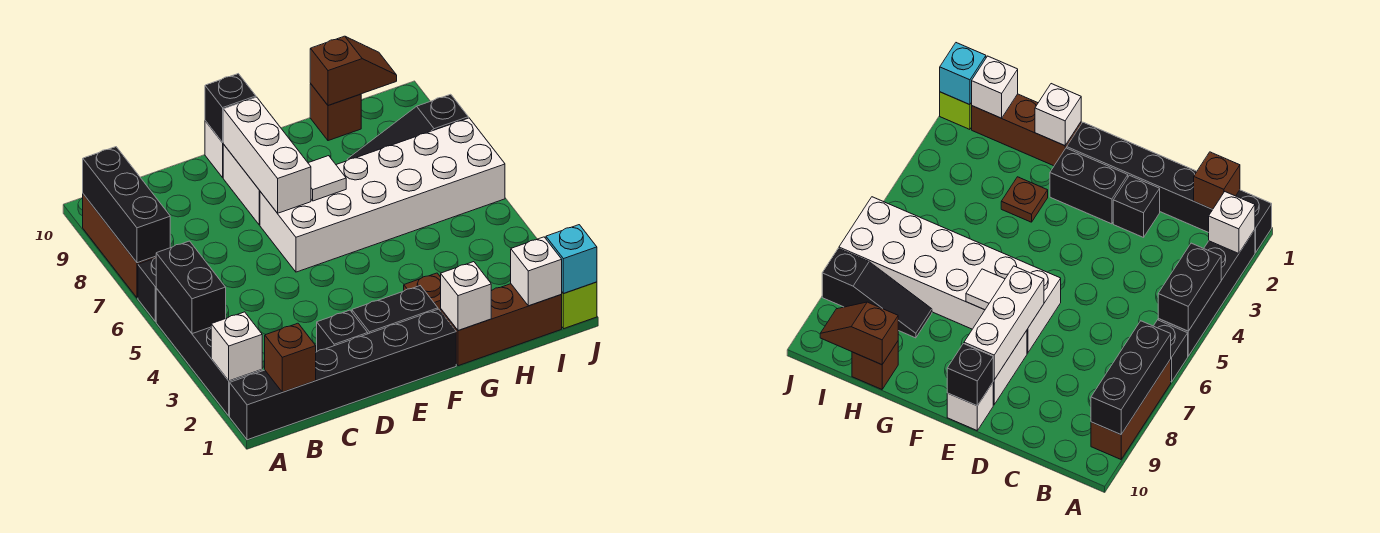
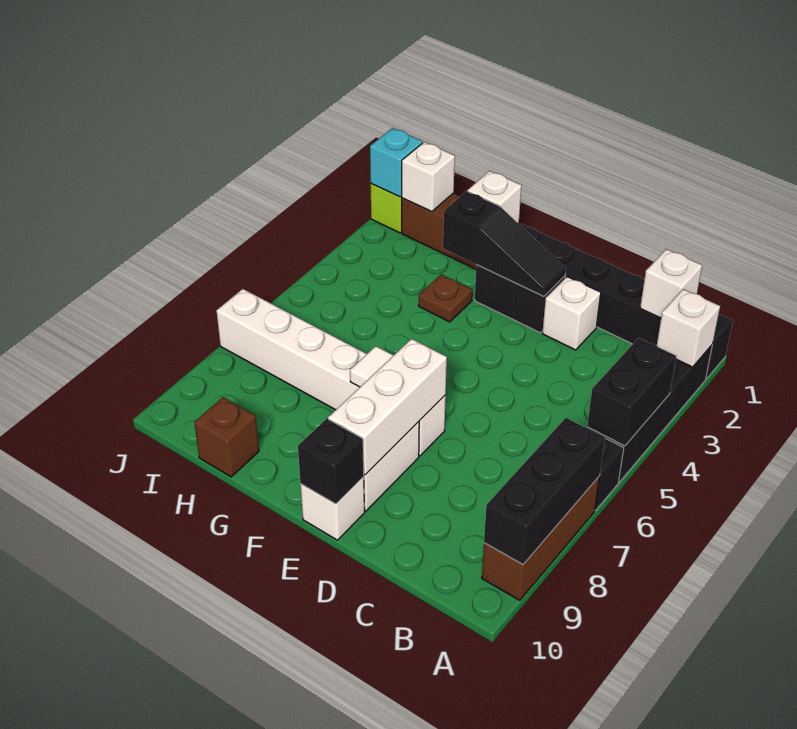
brown 1x1 brick [265,323,316,392] -> white 1x1 brick [640,249,702,318]
black 1x1 brick [317,310,368,351] -> white 1x1 brick [542,277,601,350]
white 2x6 brick [260,118,505,272] -> white 1x6 brick [217,289,446,456]
black 1x3 slope [347,94,468,160] -> black 1x3 slope moved to [443,191,566,296]
brown 1x2 slope [310,36,397,105] -> none

